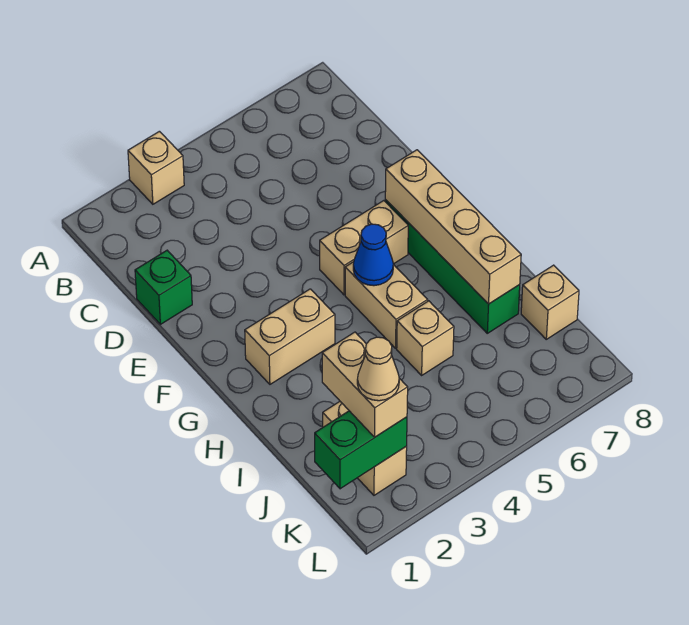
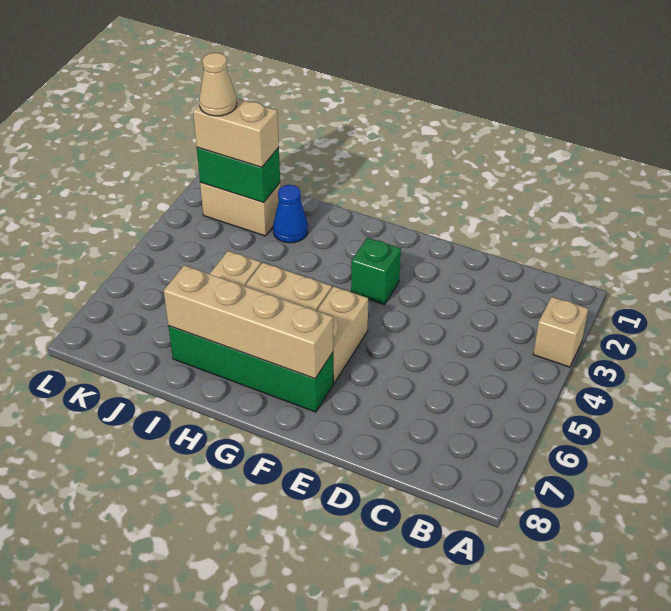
green 1x1 brick [135,250,192,324] -> green 1x1 brick moved to [351,238,401,304]
tan 1x2 brick [245,289,335,384] -> none
blue 1x1 cone [353,224,393,286] -> blue 1x1 cone moved to [273,185,308,243]
tan 1x1 brick [521,265,579,339] -> none
green 1x2 brick [315,411,407,489] -> green 1x2 brick turned to [197,147,280,203]

